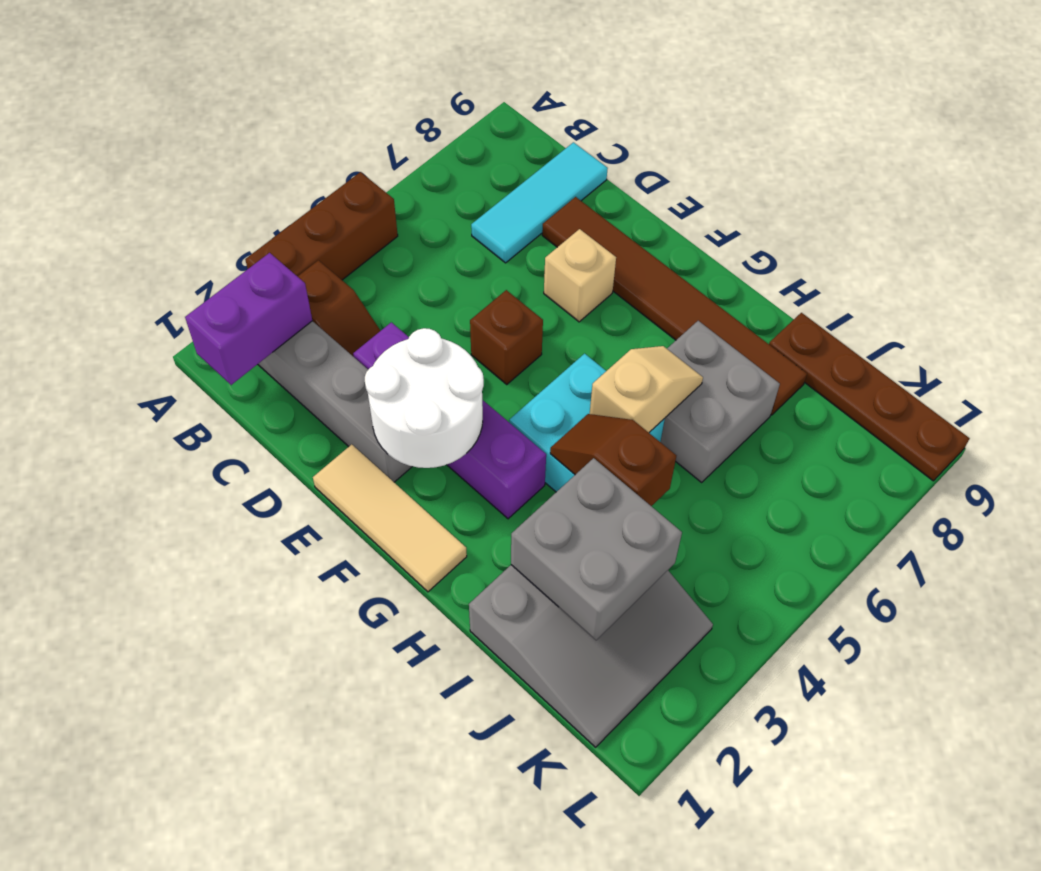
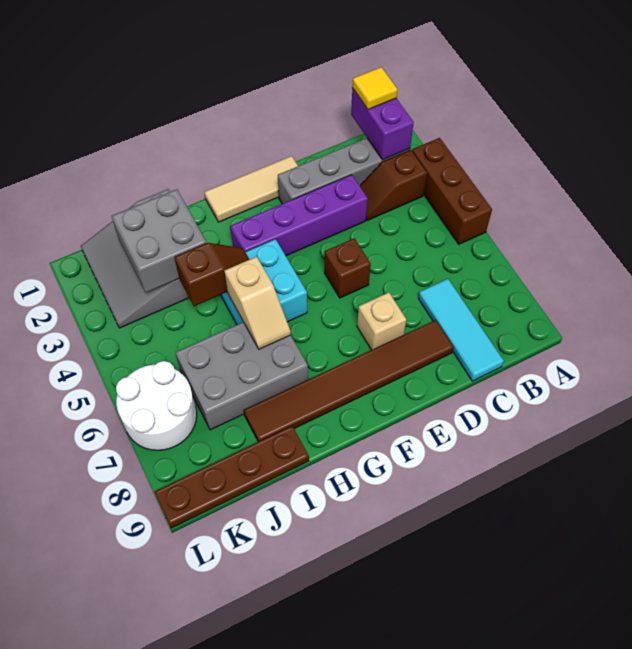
none -> yellow 1x1 tile [352,67,397,110]
white 2x2 round brick [365,328,484,468] -> white 2x2 round brick moved to [116,361,197,450]
grey 2x2 brick [661,321,780,482] -> grey 2x3 brick [176,322,308,430]

